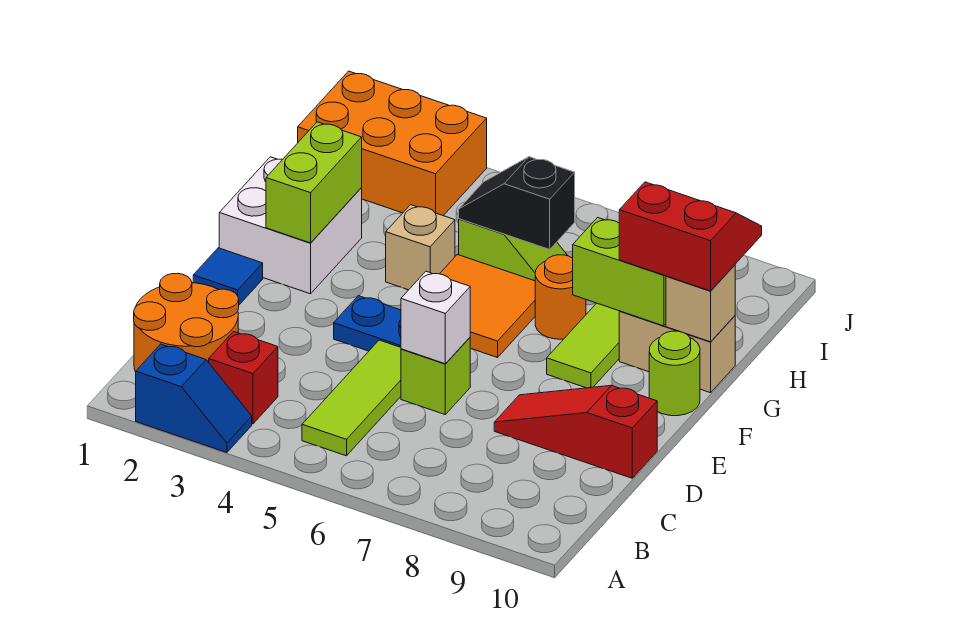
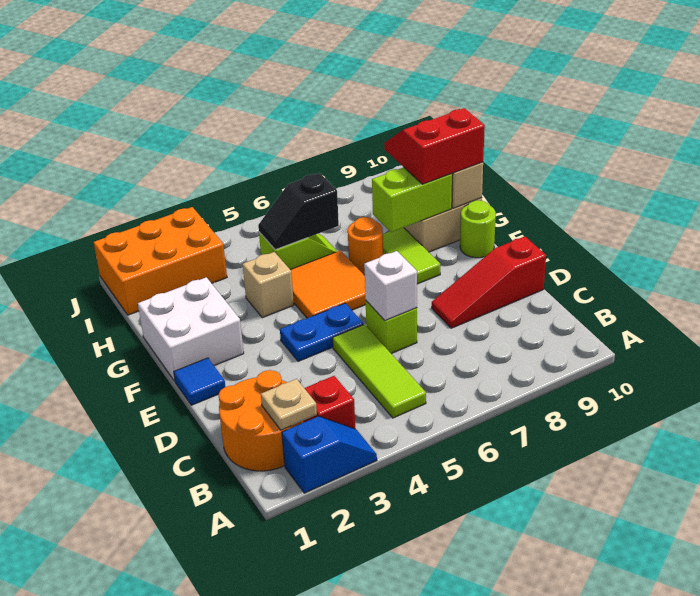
none -> tan 1x1 plate [261,379,317,430]
lime 1x2 brick [266,122,362,243] -> none

